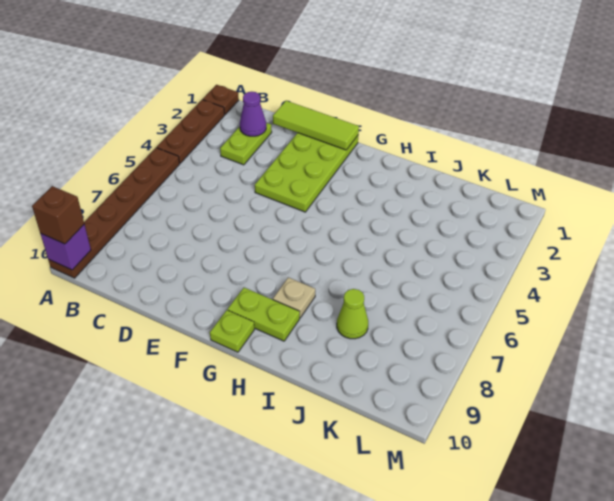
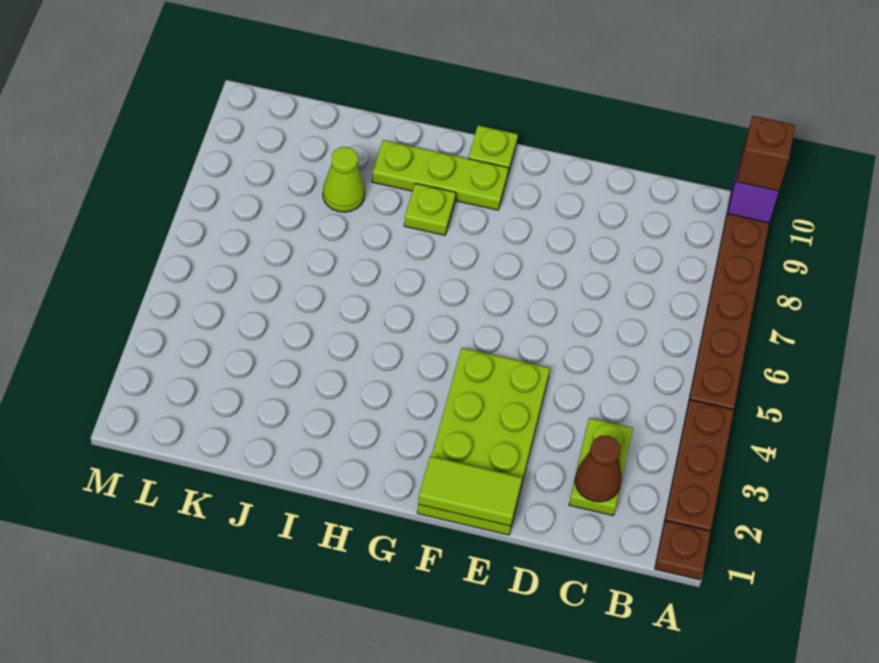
purple 1x1 cone [240,92,266,136] -> brown 1x1 cone [575,436,622,502]
lime 1x3 tile [273,101,359,150] -> lime 1x2 tile [418,456,522,526]
lime 1x2 plate [228,288,300,341] -> lime 1x3 plate [372,140,509,210]
tan 1x1 plate [273,277,315,318] -> lime 1x1 plate [404,183,456,235]

